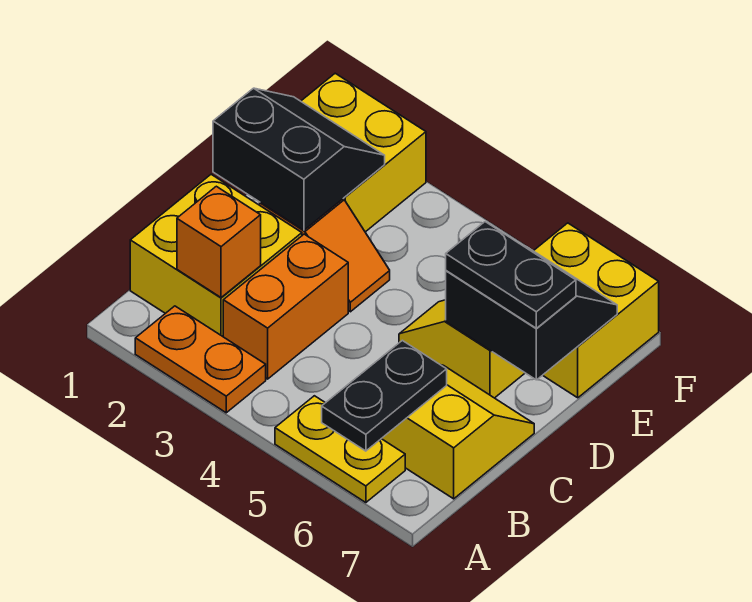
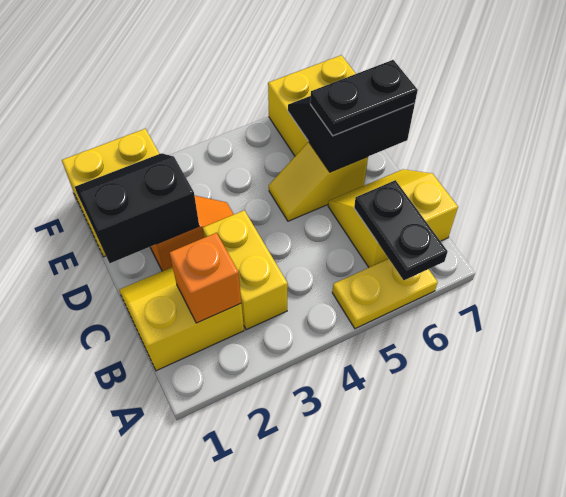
orange 1x2 plate [135,306,266,413] -> none
yellow 2x2 brick [130,174,302,336] -> yellow 2x2 slope [119,267,244,371]
orange 1x2 brick [223,234,348,379] -> yellow 1x2 brick [203,210,288,330]

